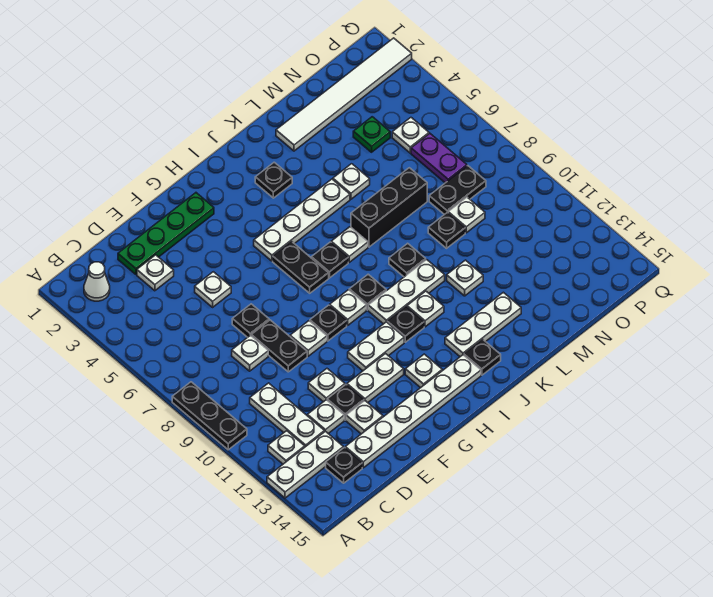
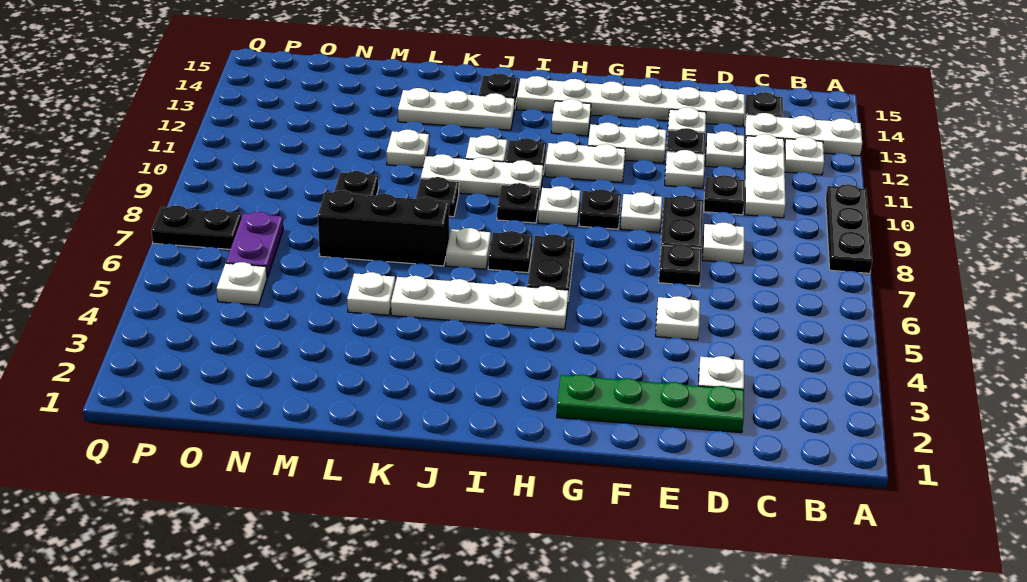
white 1x1 cone [84,262,110,301] -> none
black 1x1 plate [255,162,292,198] -> black 1x1 plate moved to [704,175,744,215]
white 1x6 tile [276,38,412,151] -> none
green 1x1 plate [353,117,390,152] -> none
black 1x2 plate [429,166,486,215] -> black 1x2 plate moved to [151,205,242,249]
white 1x1 plate [448,197,485,233] -> none

